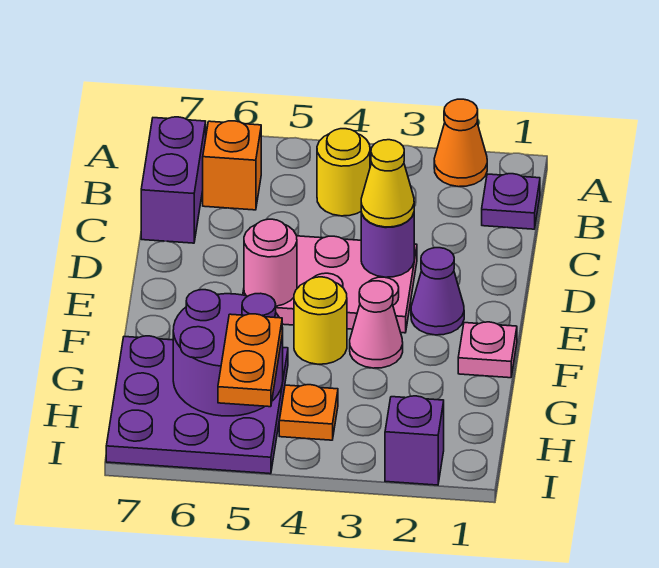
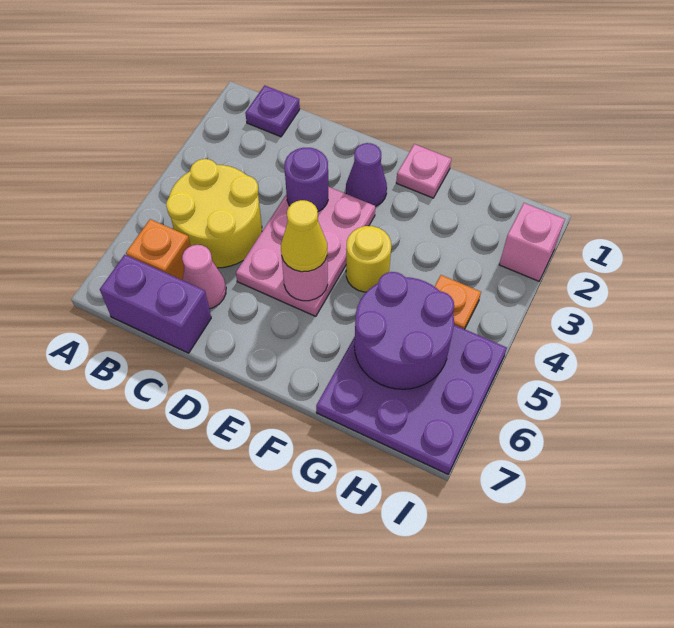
orange 1x1 cone [434,99,487,187] -> none
yellow 1x1 round brick [317,129,370,216] -> yellow 2x2 round brick [166,159,262,268]
yellow 1x1 cone [361,140,414,227] -> yellow 1x1 cone moved to [281,200,327,272]
pink 1x1 cone [350,281,403,368] -> pink 1x1 cone moved to [182,245,226,309]
orange 1x2 plate [218,314,282,407] -> none
purple 1x1 brick [385,396,444,485] -> pink 1x1 brick [499,203,565,281]

